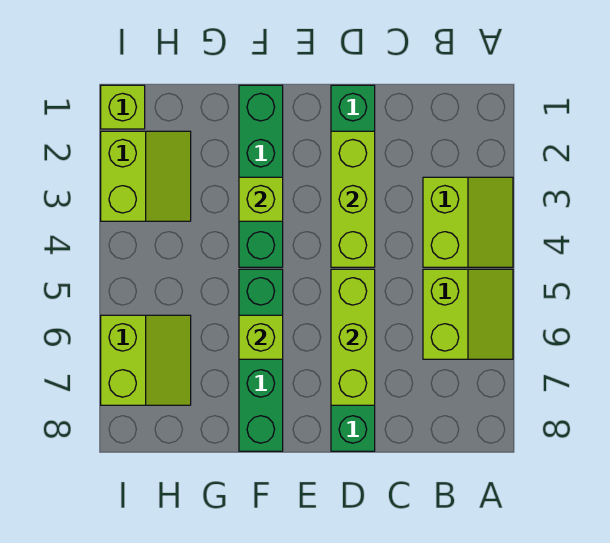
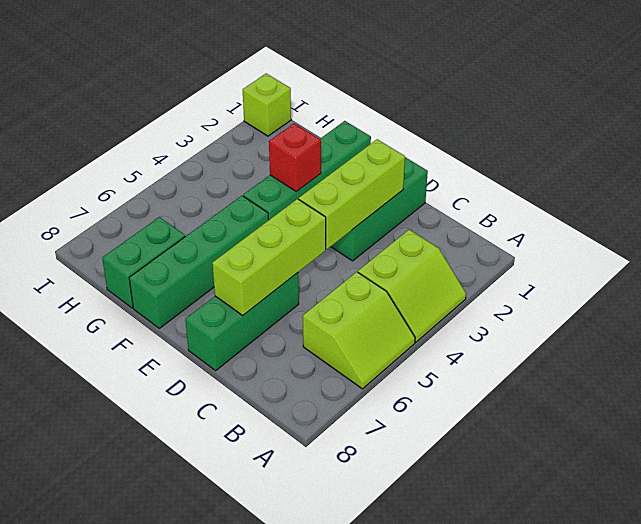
lime 1x1 brick [239,177,283,221] -> red 1x1 brick [269,123,321,192]
lime 1x1 brick [239,315,283,359] -> none
none -> green 1x2 brick [102,217,185,308]
lime 2x2 slope [101,131,191,221] -> none
lime 2x2 slope [101,315,191,405] -> none

